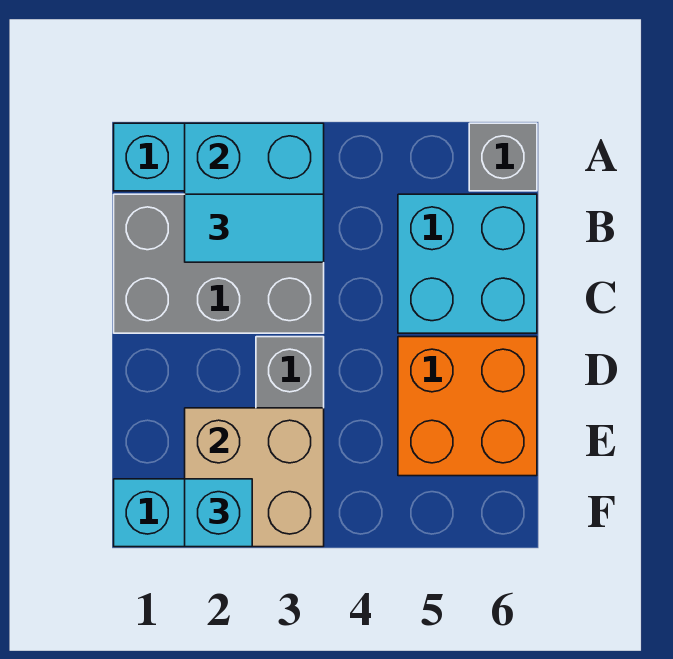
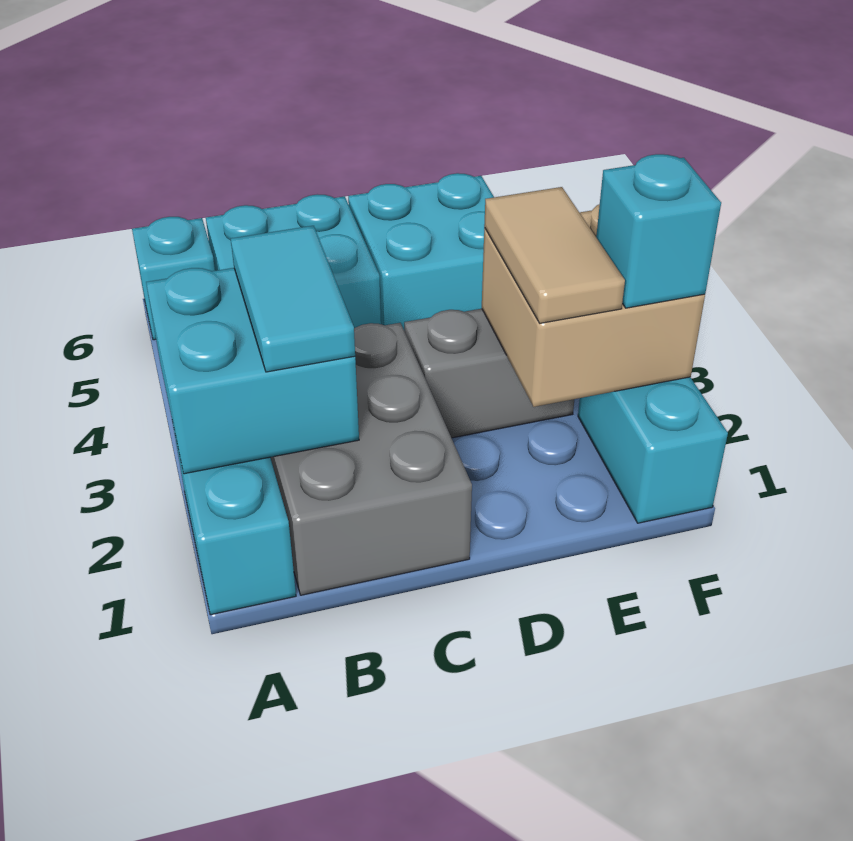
grey 1x1 brick [469,123,537,191] -> cyan 1x1 brick [132,217,215,340]
orange 2x2 brick [398,337,537,476] -> cyan 2x2 brick [348,173,494,329]
none -> tan 1x2 tile [484,187,625,323]

